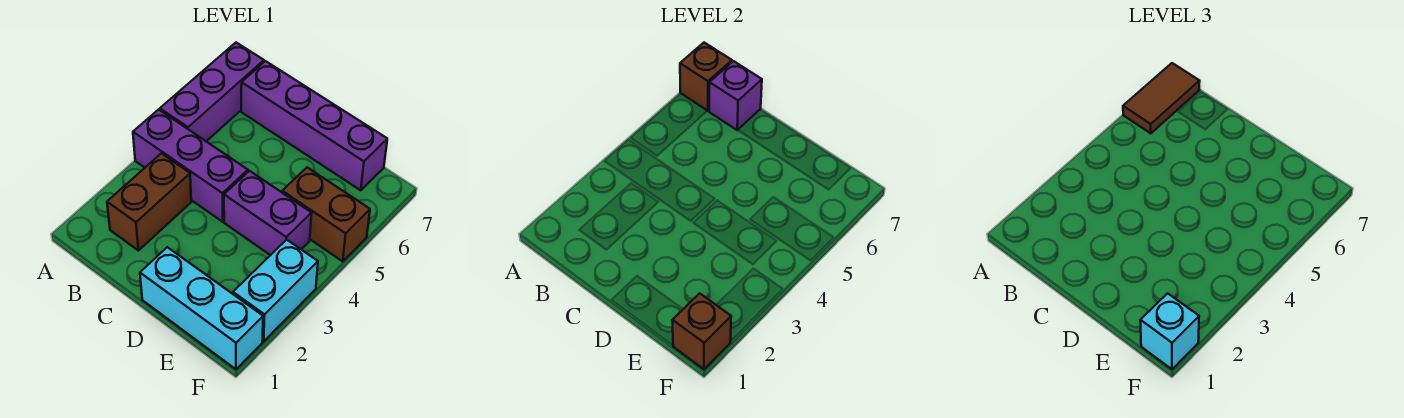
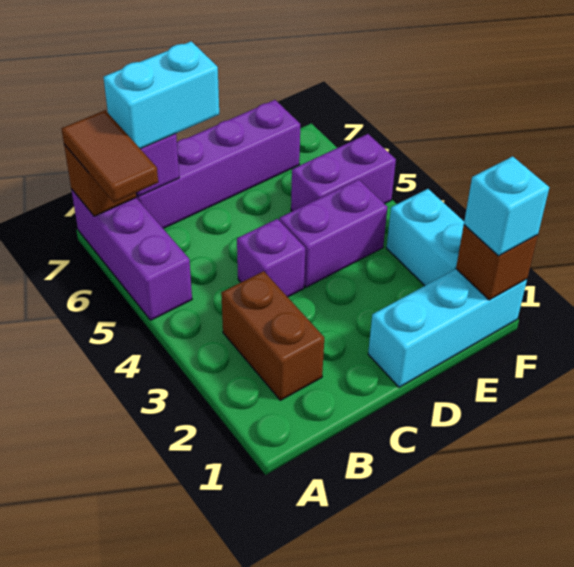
purple 1x3 brick [133,110,248,222] -> purple 1x1 brick [237,219,305,297]
none -> cyan 1x2 brick [103,41,219,149]
brown 1x2 brick [282,167,370,262] -> purple 1x2 brick [291,134,396,211]

